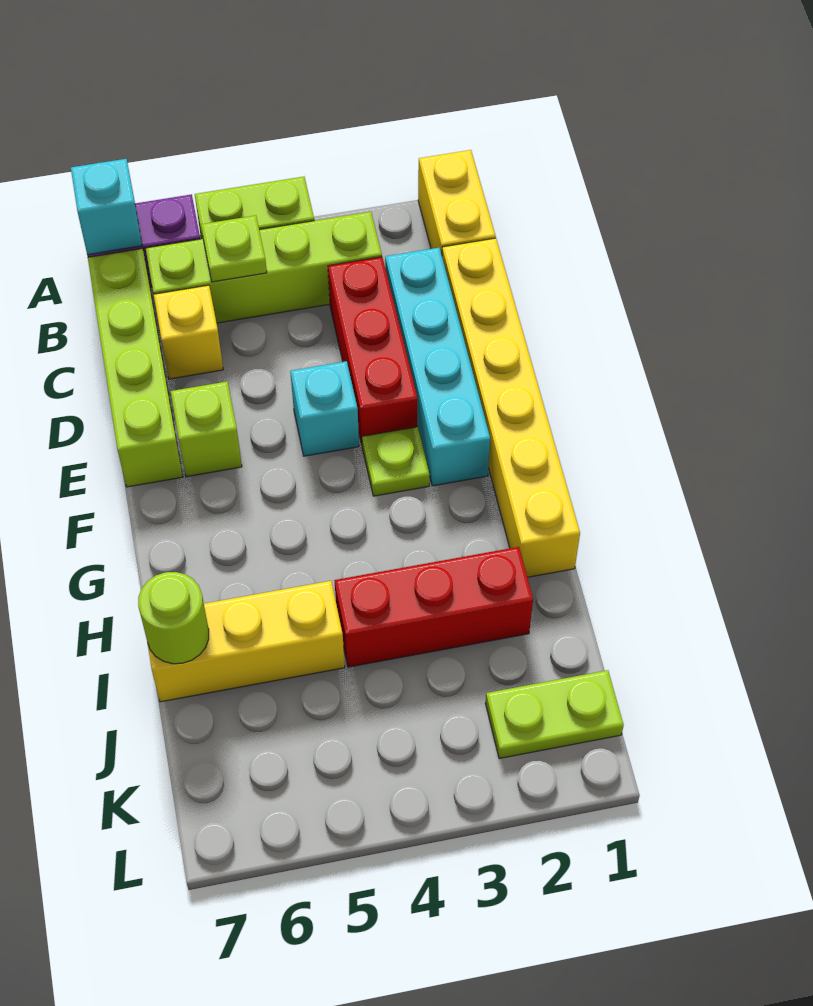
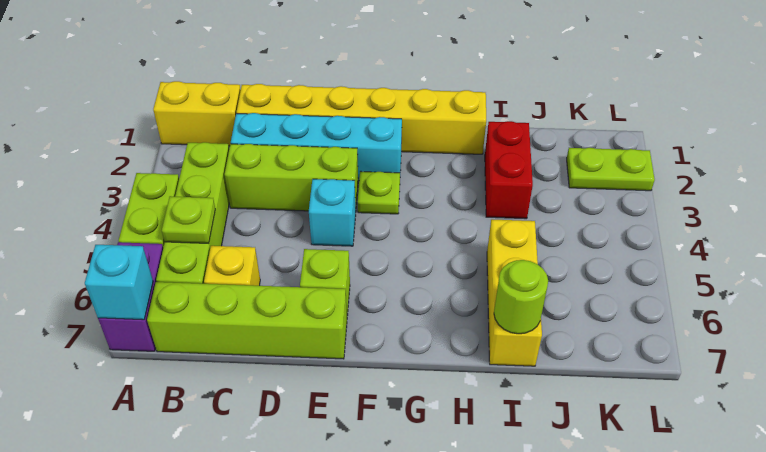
red 1x3 brick [328,257,417,444] -> lime 1x3 brick [225,144,358,211]
red 1x3 brick [334,547,533,667] -> red 1x2 brick [485,121,533,219]
lime 1x2 plate [485,670,624,759] -> lime 1x2 plate turned to [567,148,655,191]

